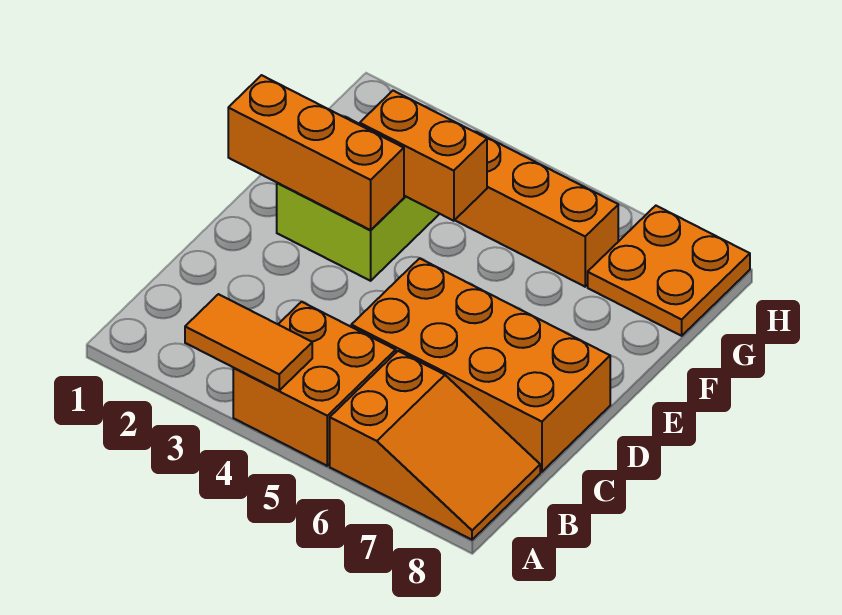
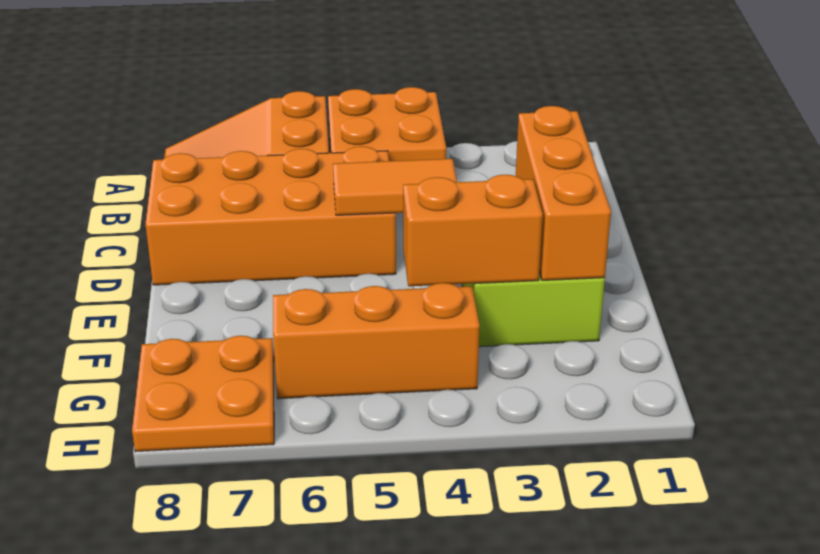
orange 1x2 tile [185,294,312,390] -> orange 1x2 tile moved to [333,159,457,215]
orange 1x3 brick [228,75,404,230] -> orange 1x3 brick turned to [516,106,611,280]

